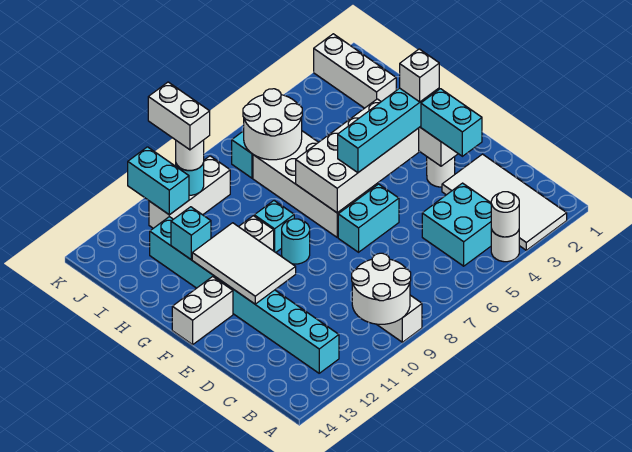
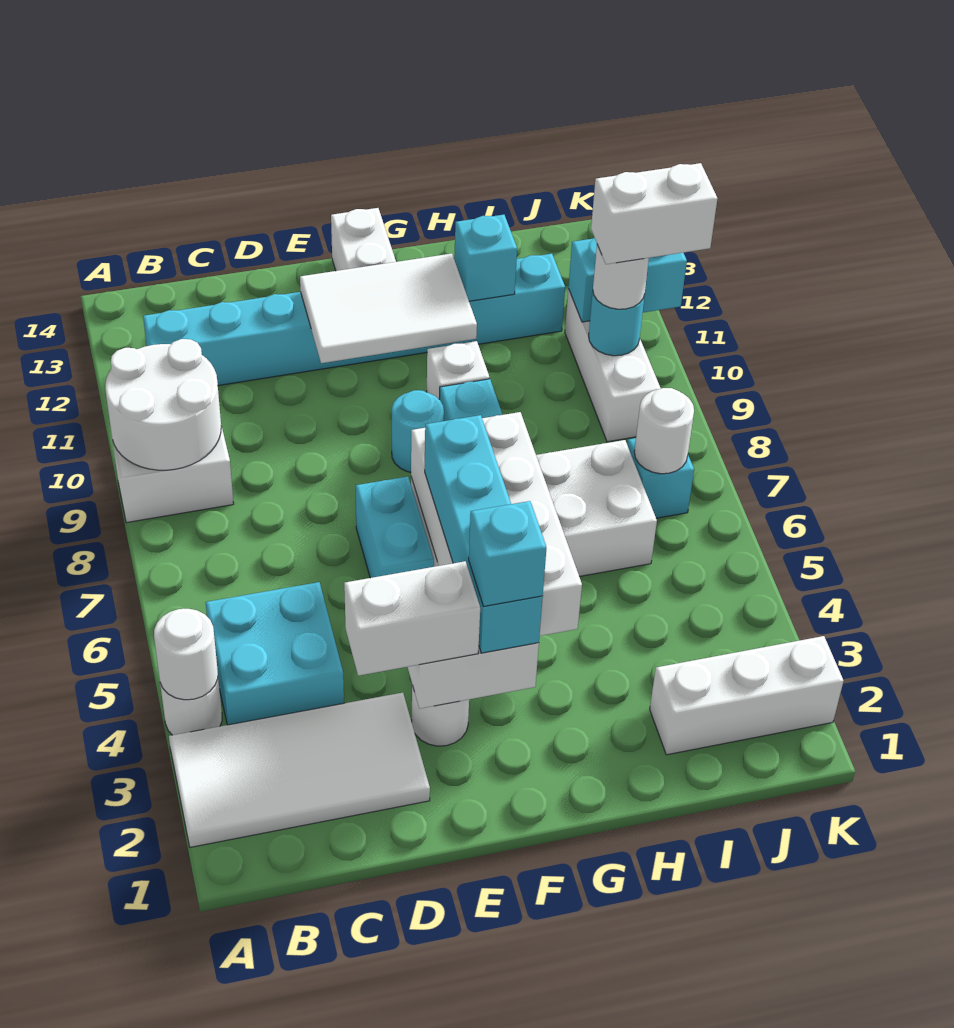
cyan 1x2 brick [421,89,482,156] -> white 1x2 brick [344,561,480,676]
white 1x1 brick [400,49,439,102] -> cyan 1x1 brick [469,501,547,606]
white 2x2 round brick [243,89,302,160] -> white 1x1 round brick [634,388,694,474]

